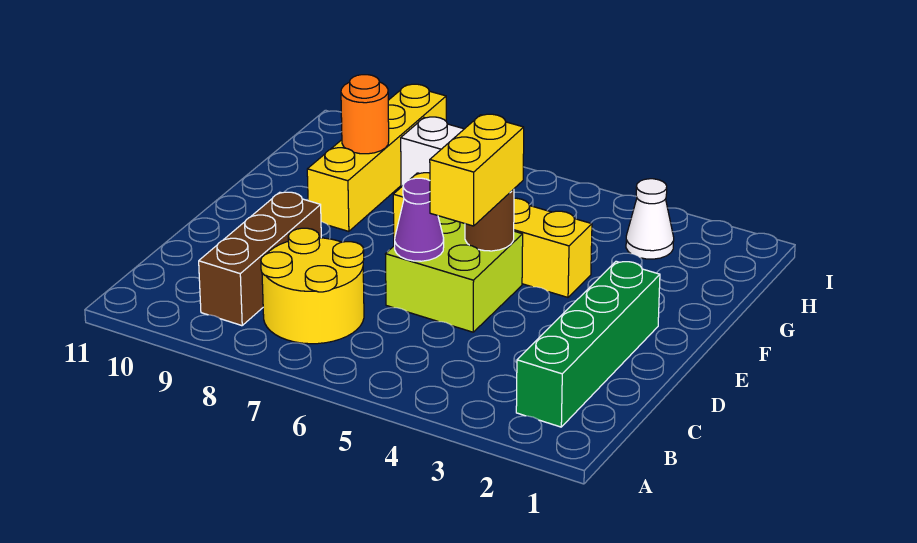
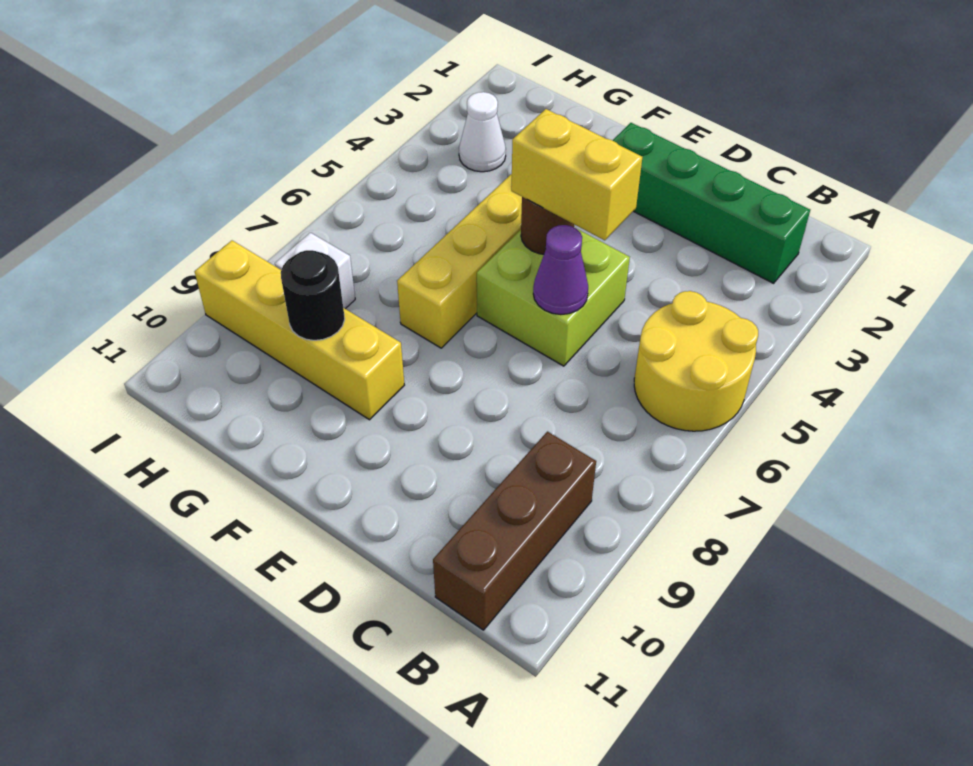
yellow 2x2 round brick [261,228,364,344] -> yellow 2x2 round brick moved to [634,291,758,431]
brown 1x3 brick [199,192,321,326] -> brown 1x3 brick turned to [433,432,596,630]
orange 1x1 round brick [341,75,389,154] -> black 1x1 round brick [281,250,345,340]

